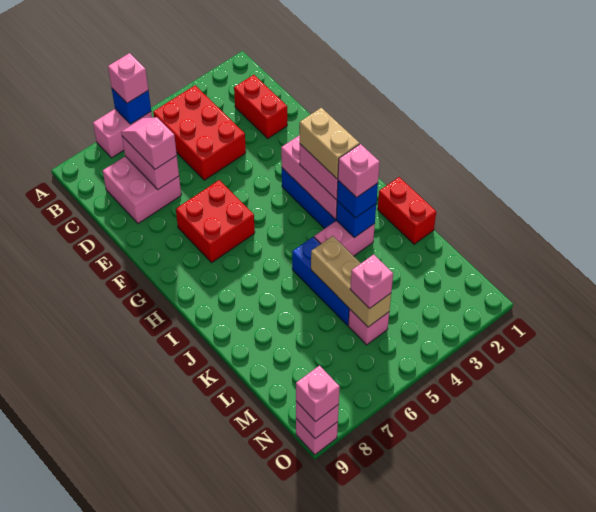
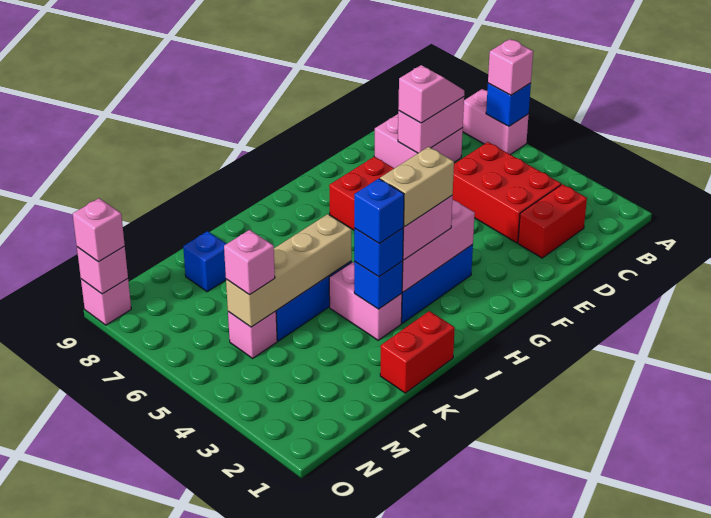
red 2x3 brick [153,85,246,180] -> red 2x3 brick turned to [452,142,561,243]
pink 1x1 brick [338,144,380,198] -> blue 1x1 brick [354,179,404,244]
tan 1x3 brick [311,236,391,327] -> tan 1x4 brick [226,214,352,327]
none -> blue 1x1 brick [183,231,226,292]

